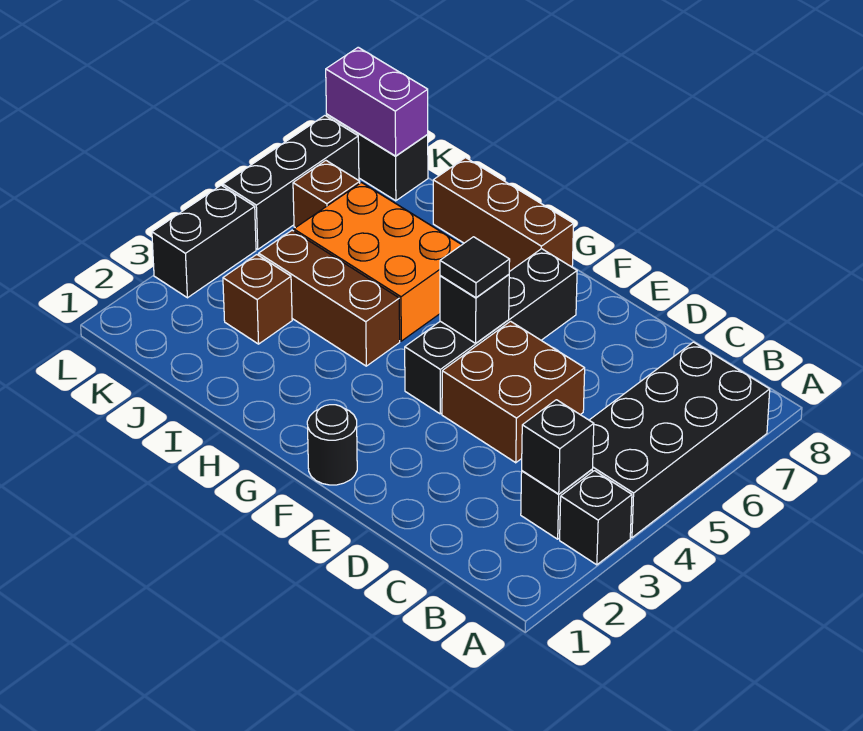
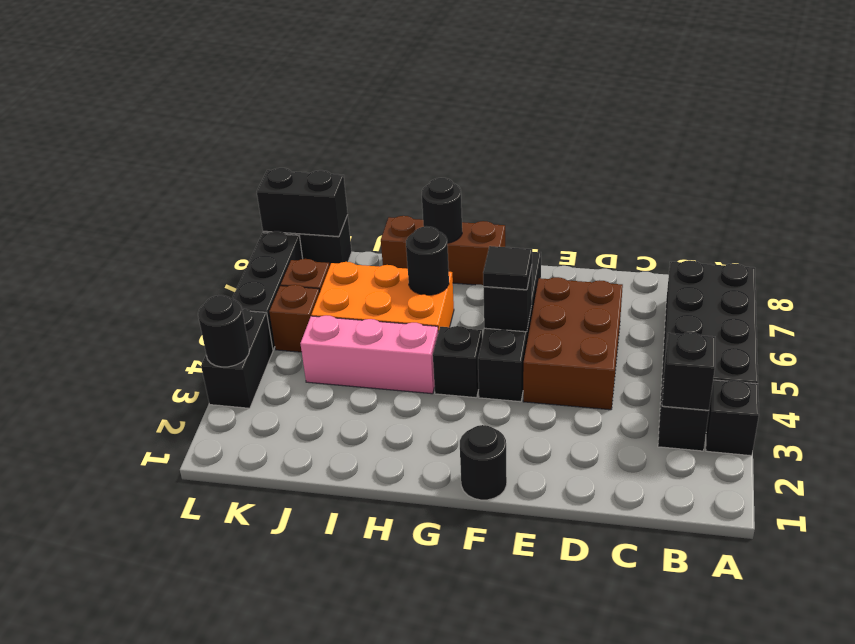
brown 2x2 brick [442,321,585,463] -> brown 2x3 brick [523,277,623,410]
none -> black 1x1 brick [433,326,482,398]
brown 1x3 brick [259,230,400,366] -> pink 1x3 brick [300,315,438,394]
none -> black 1x1 round brick [406,226,449,295]
none -> black 1x1 round brick [422,178,462,243]
brown 1x1 brick [223,255,292,344] -> brown 1x1 brick moved to [269,285,320,352]
purple 1x2 brick [326,47,428,156] -> black 1x2 brick [257,168,348,237]
none -> black 1x1 round brick [198,295,249,367]

